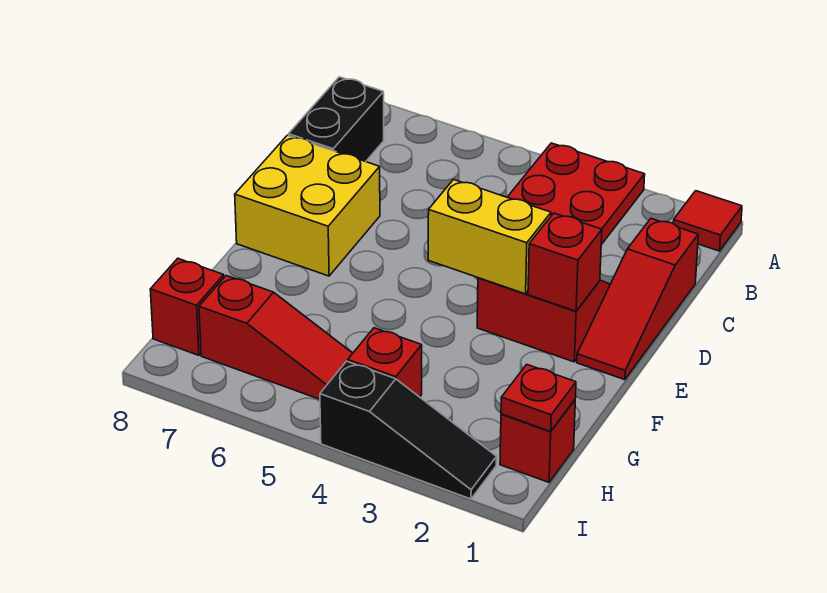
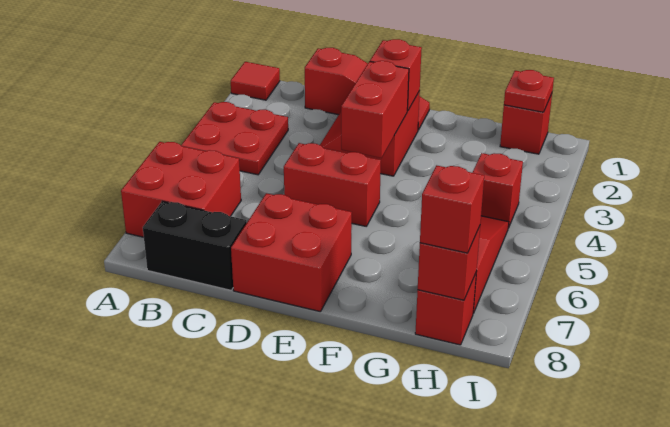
none -> red 2x2 brick [121,142,241,237]
none -> red 1x2 brick [284,143,381,226]
yellow 2x2 brick [235,135,380,276] -> red 2x2 brick [231,193,352,312]
yellow 1x2 brick [428,179,551,294] -> red 1x2 brick [341,61,409,158]
none -> red 1x1 brick [418,226,480,300]
none -> red 1x1 brick [420,165,484,253]
black 1x3 slope [320,361,497,499] -> none

